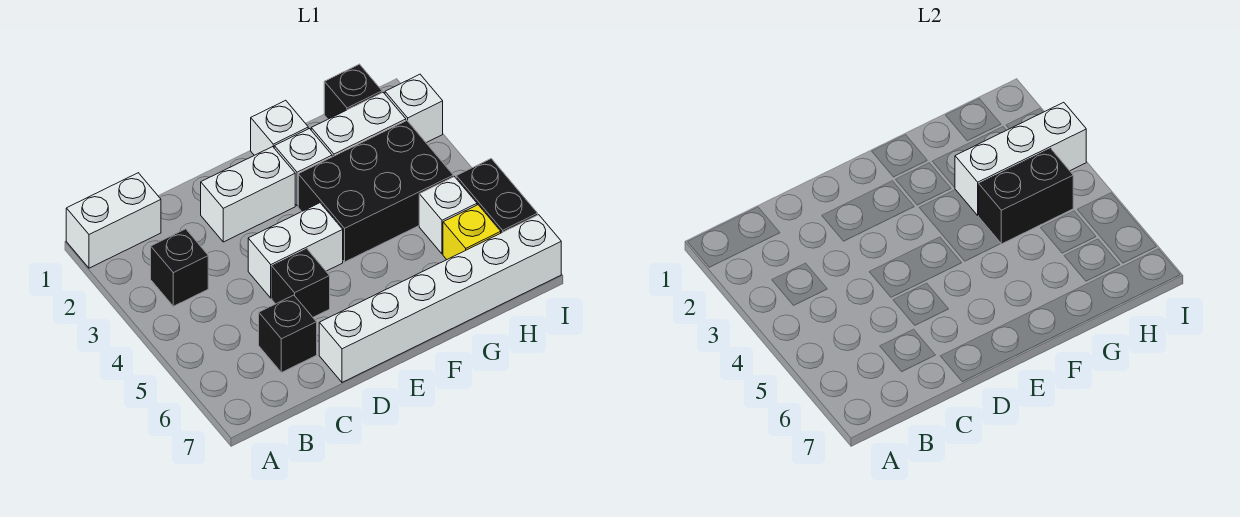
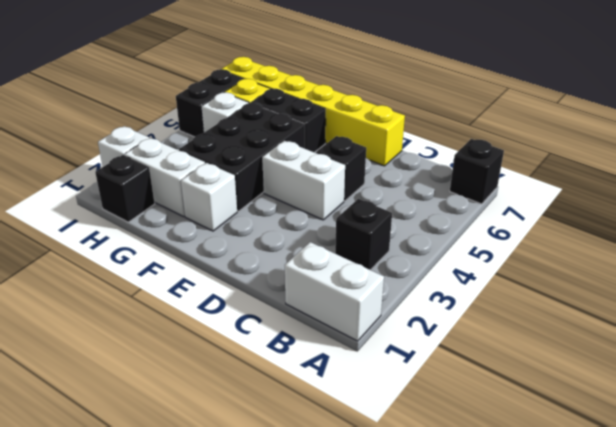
black 1x1 brick [259,295,317,372] -> black 1x1 brick moved to [450,139,504,204]
white 1x2 brick [201,147,295,242] -> none
white 1x6 brick [319,215,561,382] -> yellow 1x6 brick [222,57,405,166]
white 1x1 brick [251,100,308,155] -> none
black 2x3 brick [298,121,453,262] -> black 2x3 brick turned to [179,103,305,211]
white 1x3 brick [955,102,1086,215] -> none
black 1x2 brick [979,149,1073,244] -> black 1x2 brick moved to [251,89,326,152]

